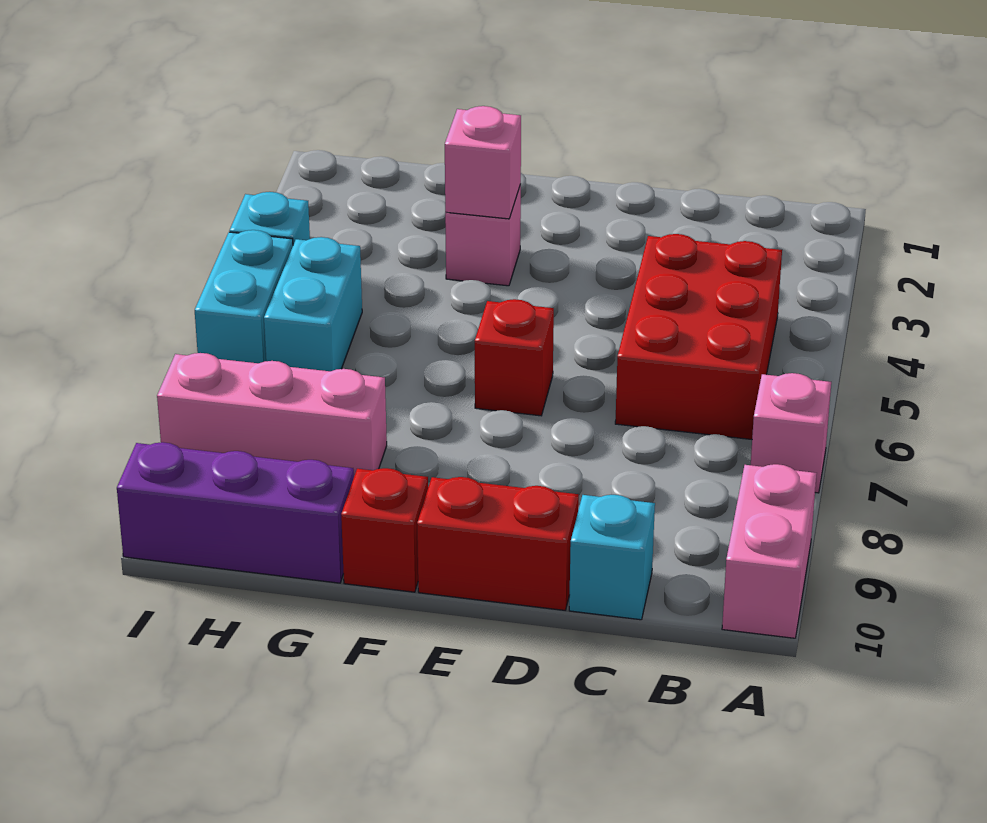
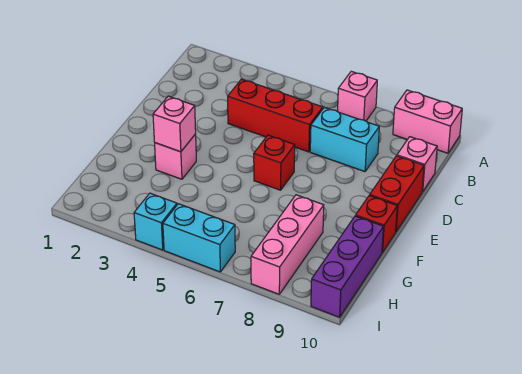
red 2x3 brick [615,234,782,439] -> red 1x3 brick [228,79,323,152]
cyan 1x1 brick [569,495,655,620] -> pink 1x1 brick [397,137,437,192]
cyan 1x2 brick [264,237,362,371] -> cyan 1x2 brick moved to [310,108,379,172]

